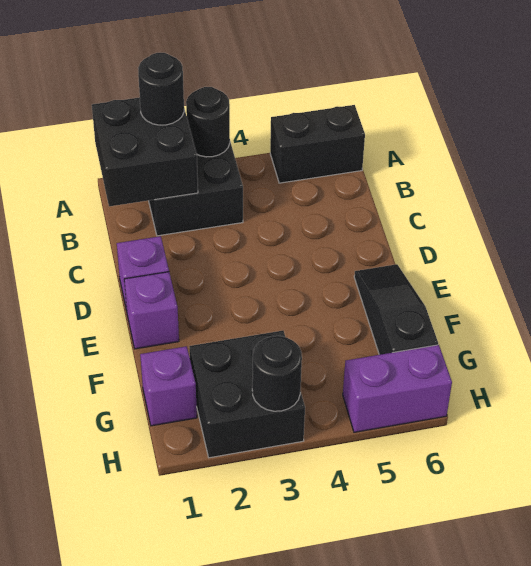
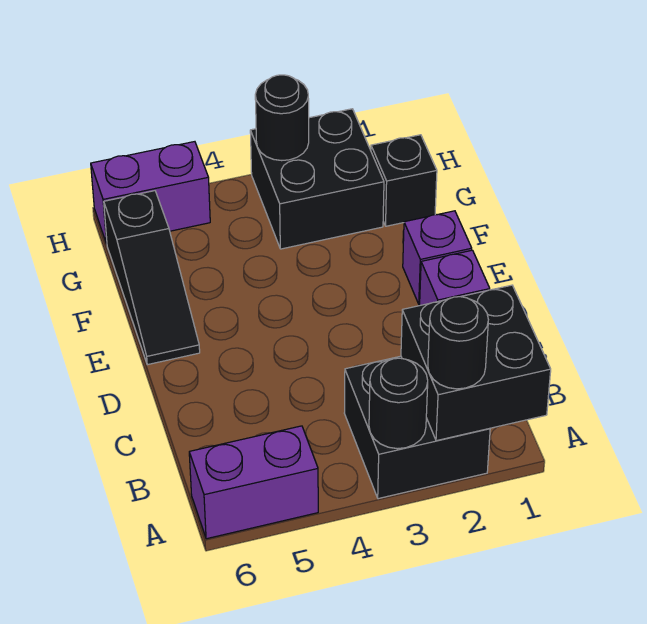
black 1x2 brick [270,105,365,183] -> purple 1x2 brick [189,426,318,539]
purple 1x1 brick [140,346,197,426] -> black 1x1 brick [371,135,437,226]

